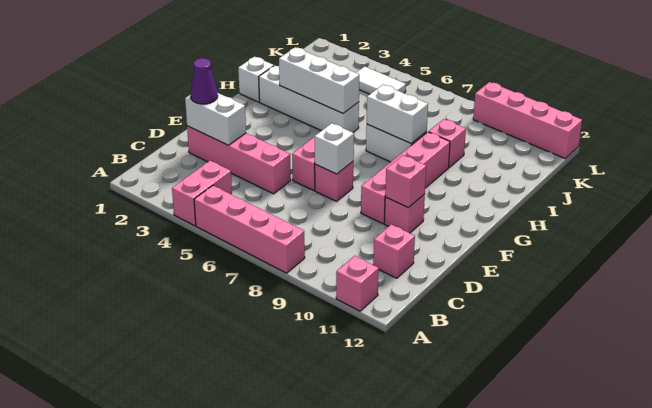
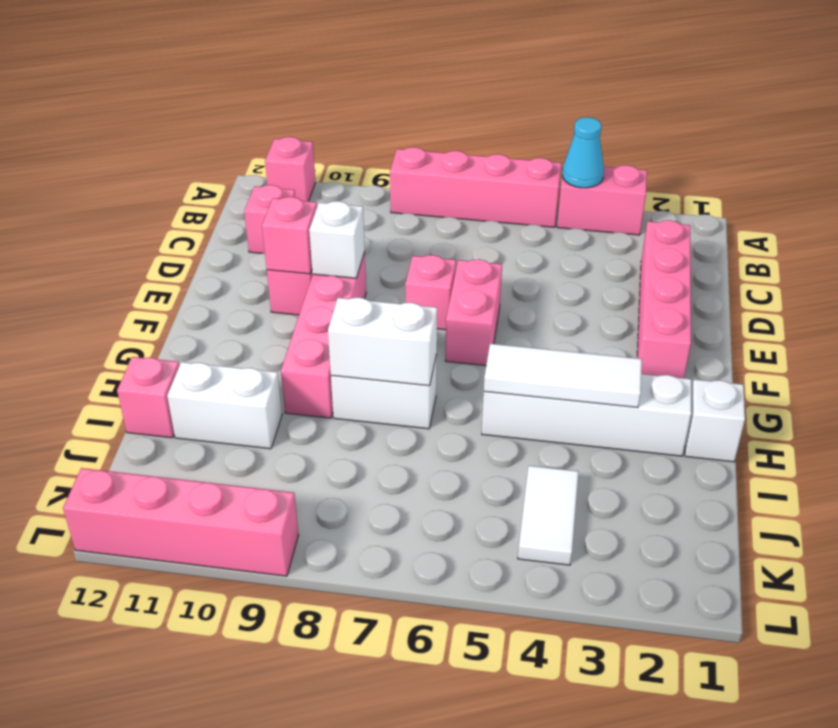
pink 1x2 brick [172,161,232,226] -> pink 1x2 brick turned to [557,164,647,235]
none -> cyan 1x1 cone [562,117,604,188]
pink 1x4 brick [187,126,291,194] -> pink 1x4 brick turned to [637,220,691,378]
white 1x2 brick [185,93,246,145] -> white 1x2 brick moved to [167,362,282,449]
purple 1x1 cone [190,58,218,104] -> none
white 1x1 brick [315,123,354,174] -> white 1x1 brick moved to [309,201,365,278]
white 1x3 brick [279,47,359,113] -> white 1x3 tile [484,344,642,407]
pink 1x1 brick [429,119,466,167] -> pink 1x1 brick moved to [117,357,180,438]
white 1x2 tile [356,66,406,94] -> white 1x2 tile turned to [518,466,579,565]

